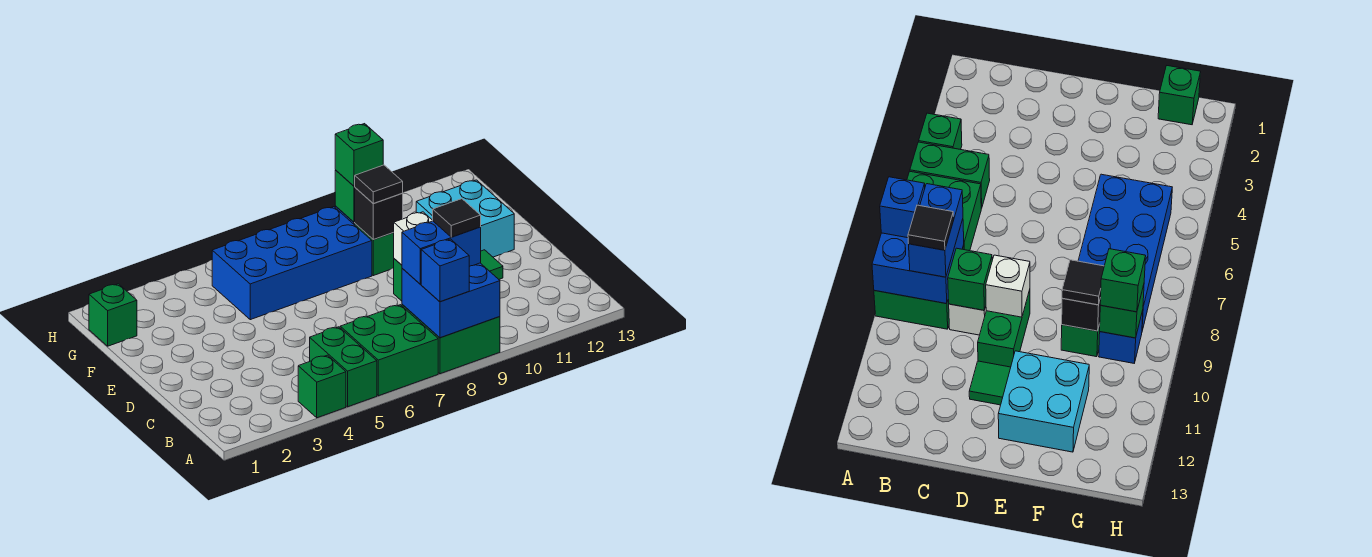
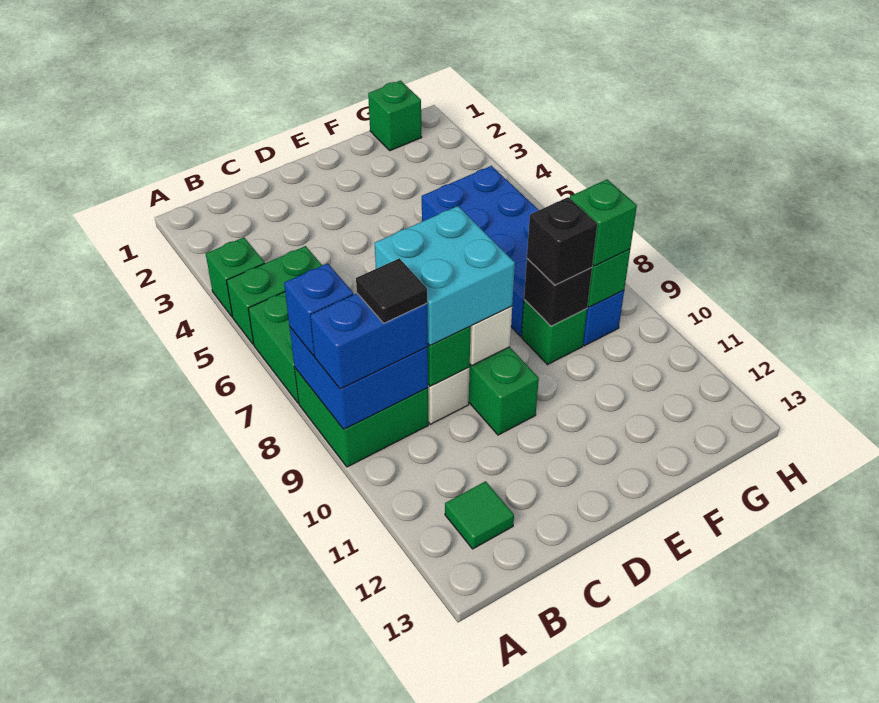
blue 1x2 brick [402,221,481,284] -> blue 1x2 brick turned to [310,293,428,389]
green 1x1 tile [481,250,503,279] -> green 1x1 tile moved to [445,481,514,549]
cyan 2x2 brick [416,180,514,257] -> cyan 2x2 brick moved to [375,206,515,345]
black 1x1 tile [355,165,403,203] -> black 1x1 brick [527,197,597,285]

